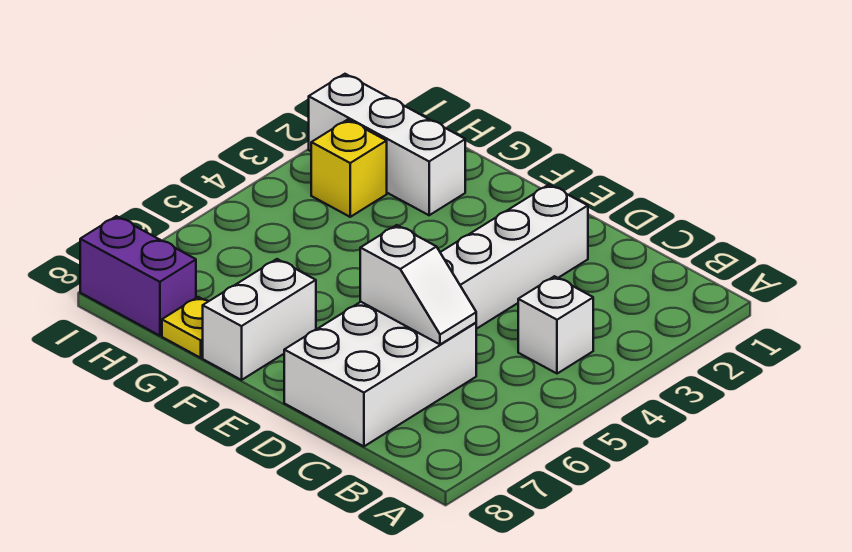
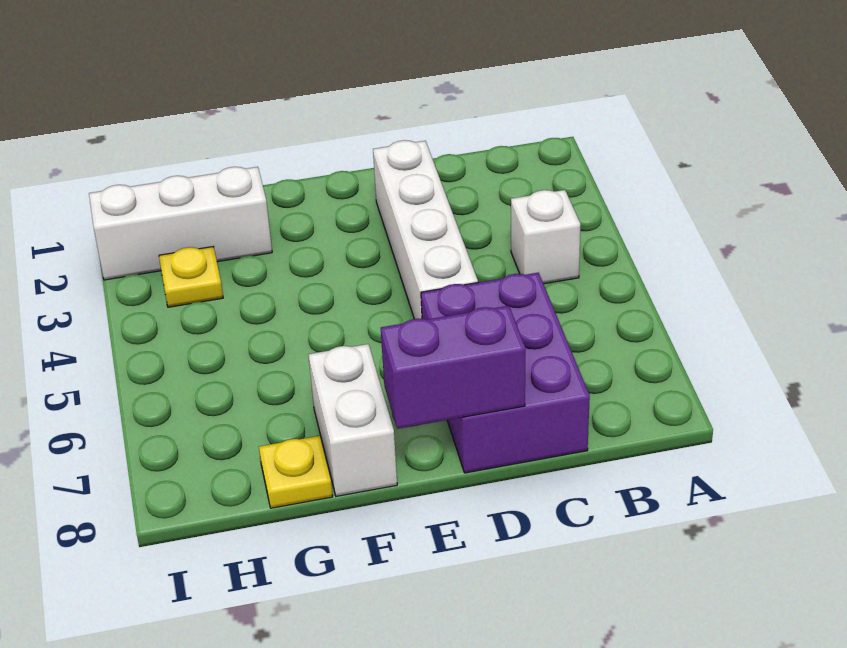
white 2x3 brick [284,302,476,446] -> purple 2x3 brick [421,273,590,473]
white 1x2 slope [360,225,476,344] -> none
yellow 1x1 brick [311,120,387,217] -> yellow 1x1 plate [159,247,223,307]
purple 1x2 brick [80,216,196,336] -> purple 1x2 brick moved to [381,306,525,429]

